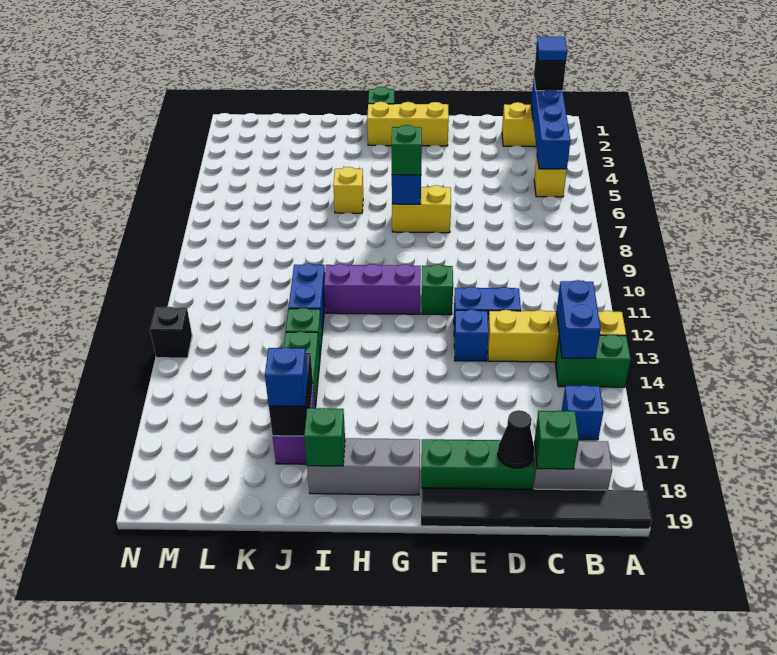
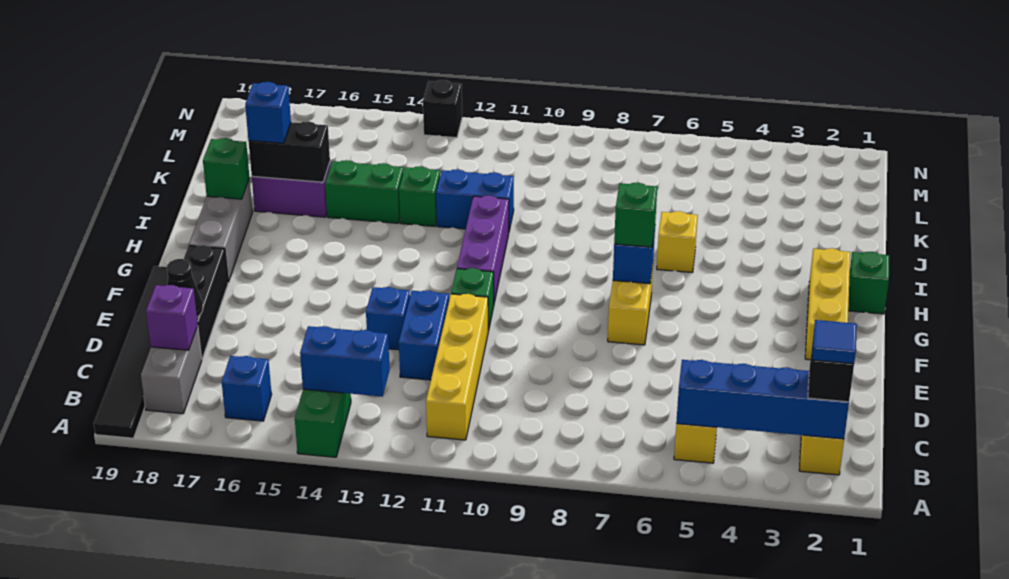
yellow 1x4 brick [488,310,626,362] -> yellow 1x4 brick moved to [426,294,488,440]
green 1x1 brick [535,411,579,469] -> purple 1x1 brick [146,285,198,350]
green 1x3 brick [421,439,535,489] -> black 1x3 brick [184,245,228,358]

